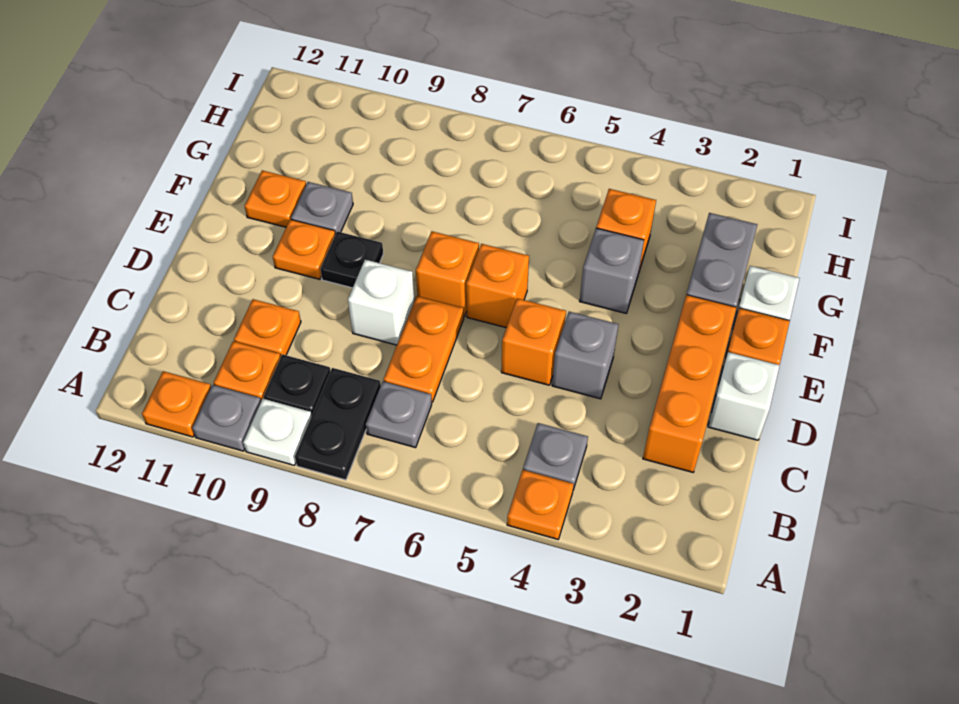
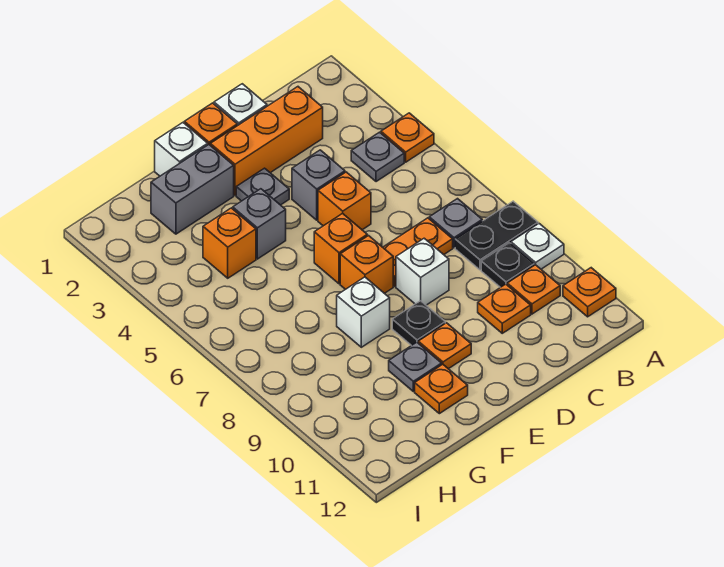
grey 1x1 plate [192,385,261,451] -> grey 1x1 plate moved to [236,168,289,205]
none -> white 1x1 brick [337,277,390,347]

